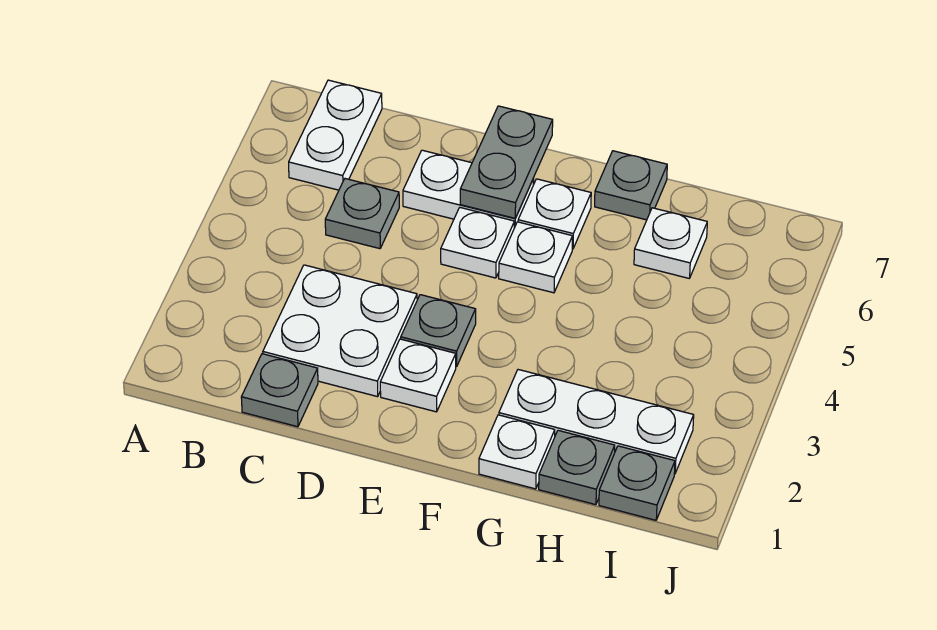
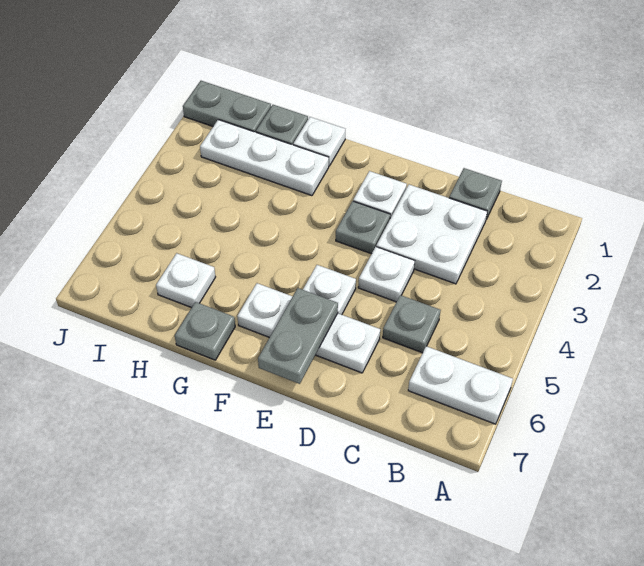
white 1x2 plate [289,80,382,190] -> white 1x2 plate turned to [408,346,513,424]
white 1x1 plate [499,222,573,293] -> white 1x1 plate moved to [358,247,415,302]
grey 1x1 plate [599,446,675,520] -> grey 1x2 plate [183,81,271,132]

